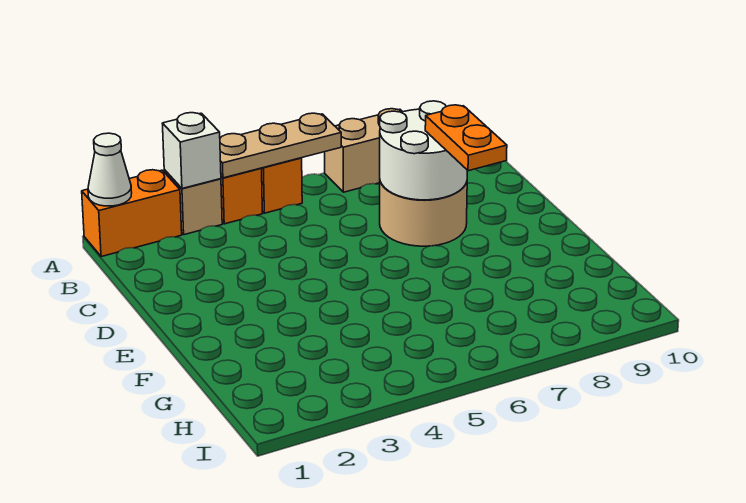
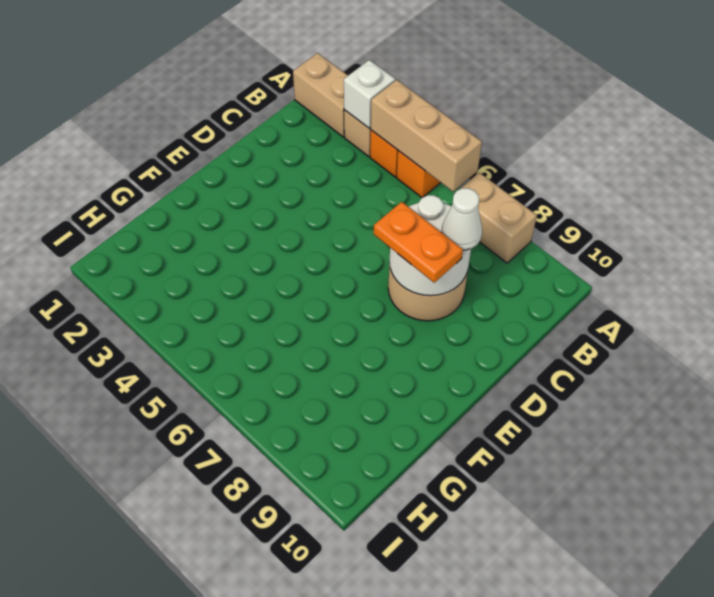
orange 1x2 brick [82,170,182,257] -> tan 1x2 brick [293,53,348,137]
white 1x1 cone [88,133,132,206] -> white 1x1 cone moved to [442,188,482,250]
tan 1x3 plate [220,113,341,178] -> tan 1x3 brick [371,80,482,192]
orange 1x2 plate [425,105,507,171] -> orange 1x2 plate turned to [374,202,463,283]

